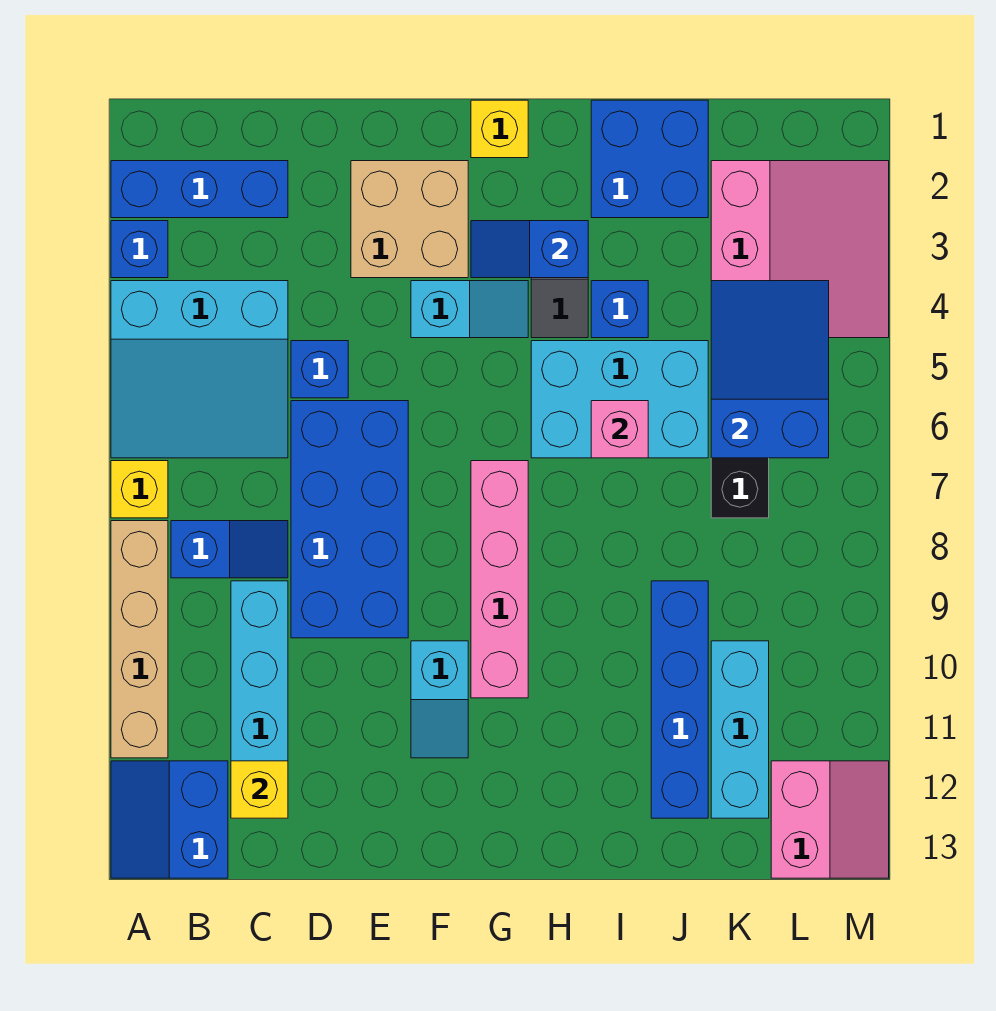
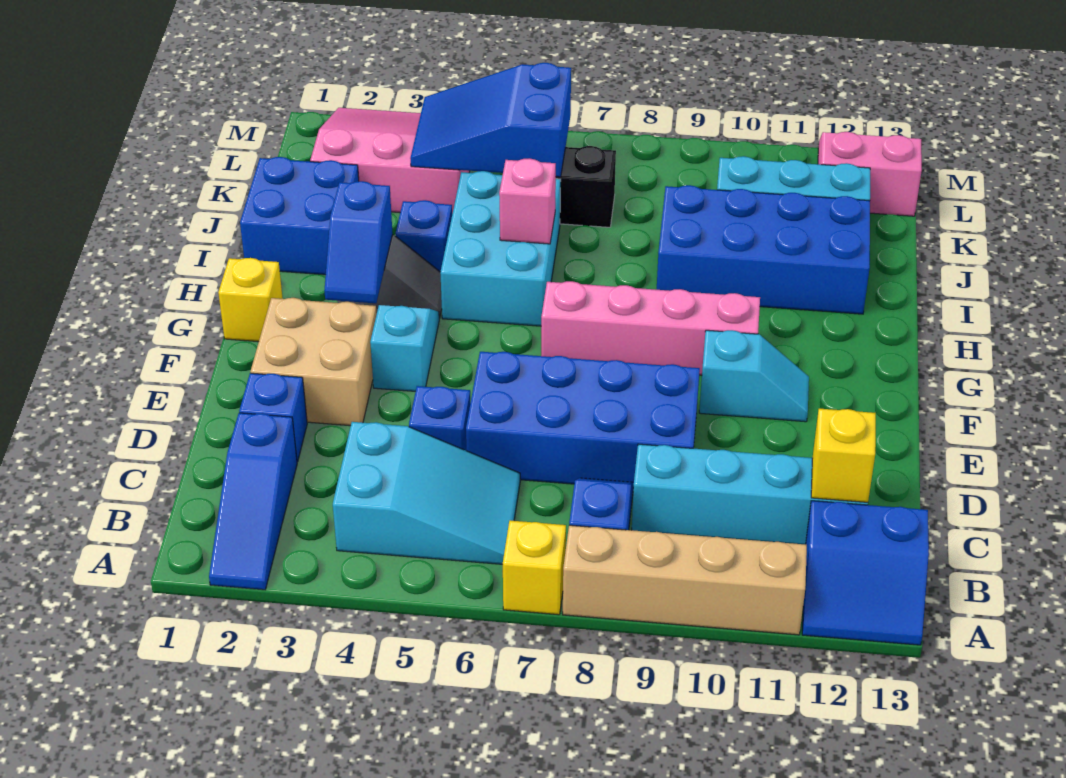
blue 1x3 brick [111,161,288,218] -> blue 1x3 slope [209,413,297,590]
blue 1x1 brick [111,221,168,278] -> blue 1x1 brick moved to [239,373,307,462]
cyan 3x3 slope [111,281,288,458] -> cyan 2x3 slope [333,422,520,564]
blue 1x4 brick [651,581,708,818] -> blue 2x4 brick [657,185,870,314]

